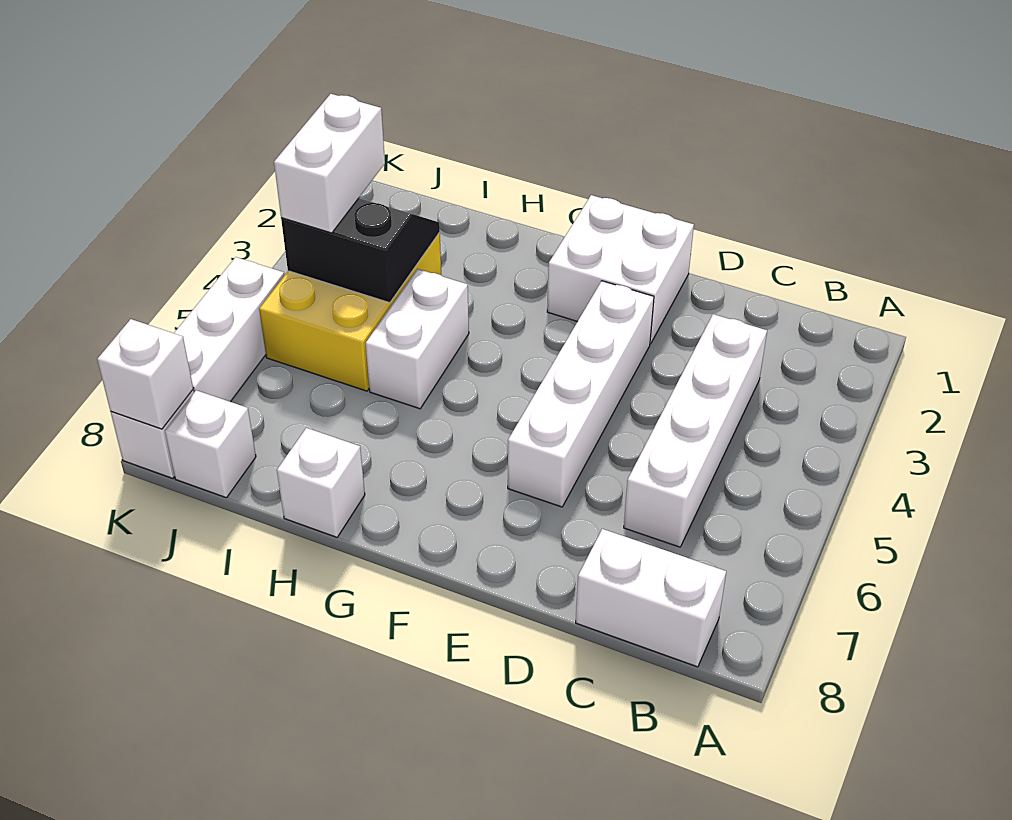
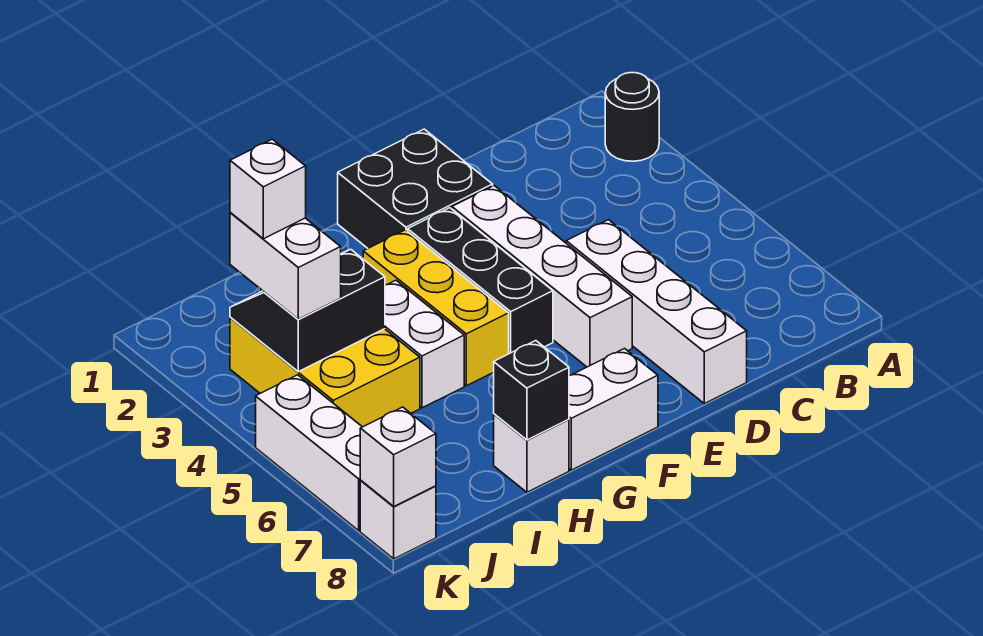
none -> black 1x1 round brick [605,73,659,161]
white 1x2 brick [576,529,726,667] -> white 1x2 brick moved to [569,349,658,470]
white 1x4 brick [624,314,767,547] -> white 1x4 brick moved to [566,220,747,404]
white 2x2 brick [547,195,694,344] -> black 2x2 brick [338,129,493,248]
none -> black 1x3 brick [408,208,553,354]
none -> yellow 1x3 brick [363,230,509,386]
none -> black 1x1 brick [494,341,569,440]
white 1x1 brick [165,390,256,498] -> white 1x1 brick moved to [230,139,306,239]

